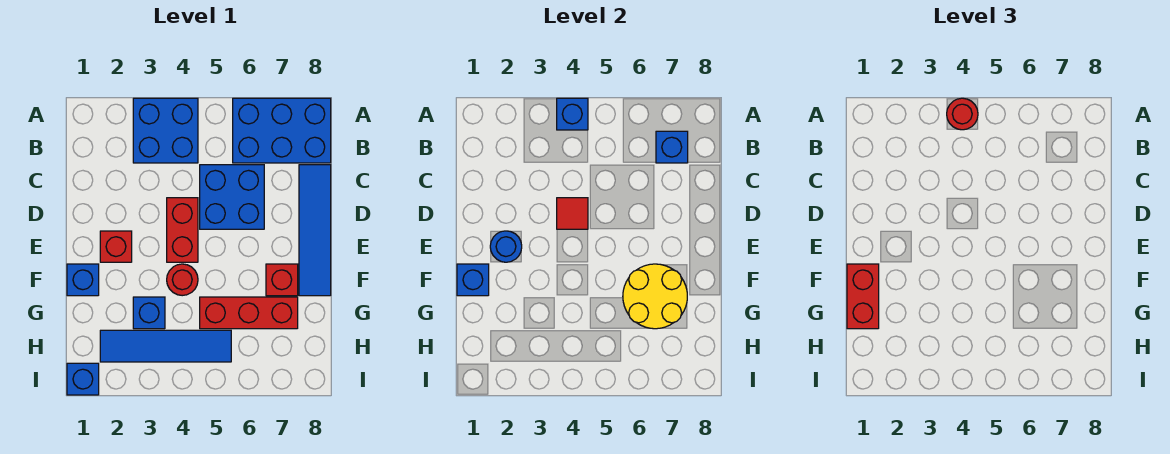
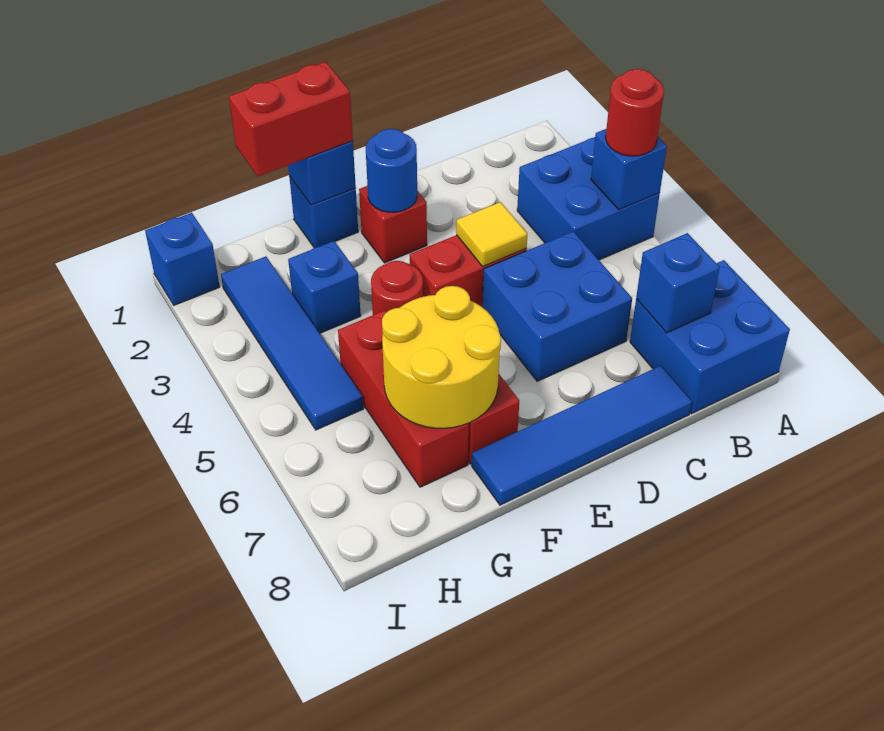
blue 2x3 brick [233,98,331,163] -> blue 2x2 brick [630,260,790,413]
red 1x1 tile [557,198,588,229] -> yellow 1x1 tile [456,202,527,267]

